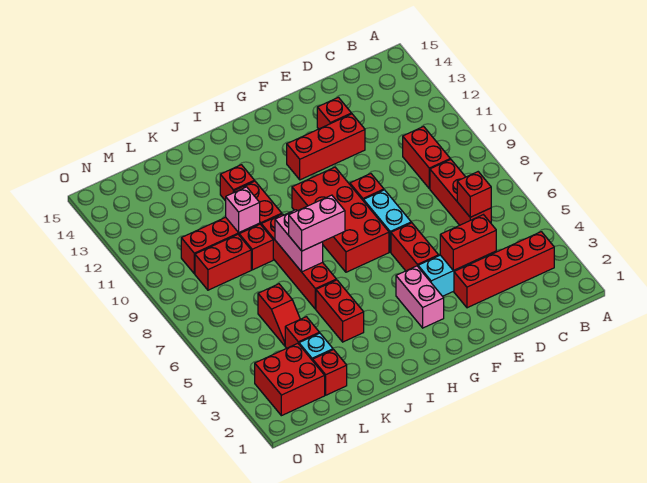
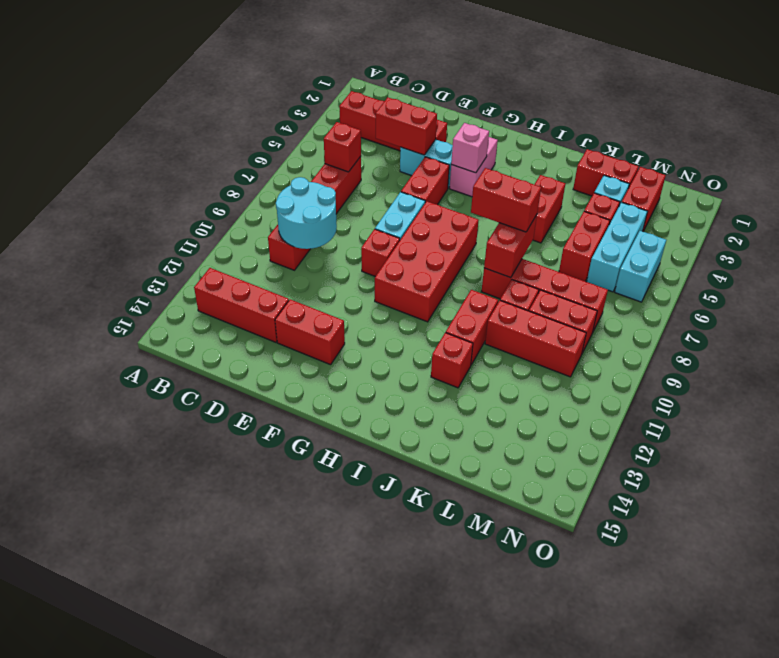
none -> cyan 2x2 round brick [276,177,337,249]
red 1x3 brick [287,114,365,180] -> red 1x3 brick moved to [194,268,289,342]
red 1x1 brick [317,97,351,129] -> red 1x2 brick [275,299,345,365]
pink 1x2 brick [289,195,345,251] -> red 1x2 brick [471,168,541,232]
red 1x4 brick [261,214,336,309] -> red 1x4 brick turned to [481,259,608,331]
pink 1x2 brick [275,210,323,272] -> red 1x2 brick [484,215,537,278]
pink 1x1 brick [226,187,260,232] -> pink 1x1 brick moved to [451,123,489,173]
red 1x1 brick [313,350,347,395] -> red 1x2 brick [573,149,639,196]
red 1x2 slope [258,284,300,346] -> red 1x2 brick [559,211,610,281]
red 2x2 brick [255,343,325,416] -> red 1x2 brick [622,167,666,231]
none -> cyan 1x3 brick [587,202,648,292]
none -> cyan 1x2 brick [615,231,666,302]

